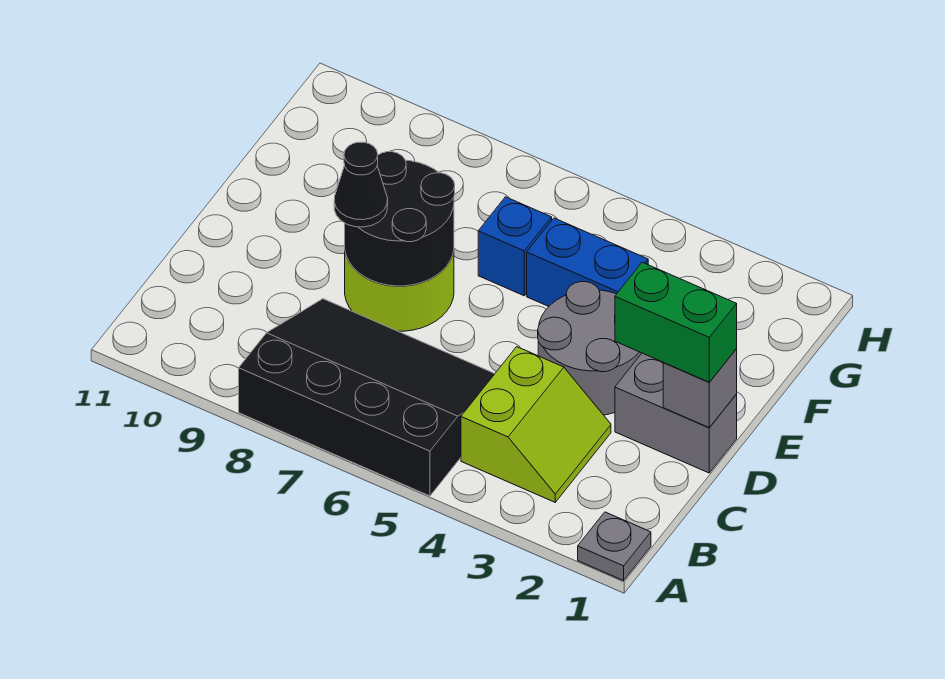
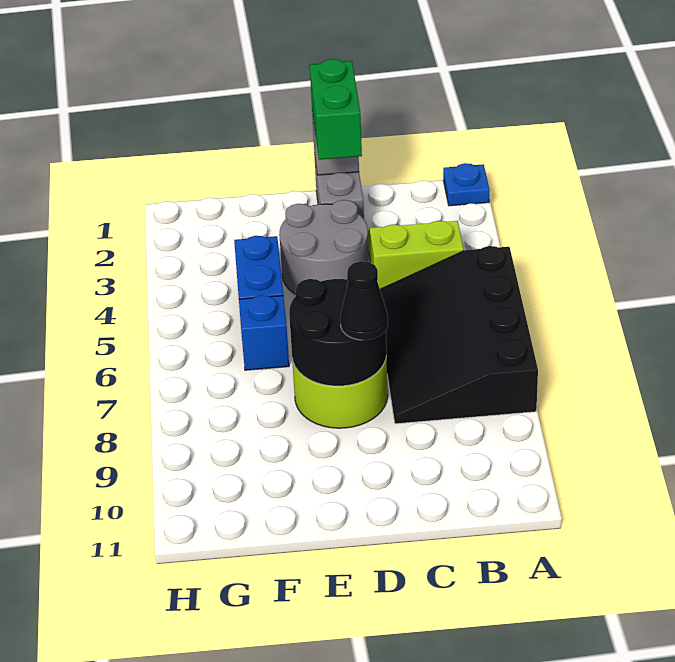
grey 1x1 plate [578,512,651,580] -> blue 1x1 plate [443,163,490,206]

